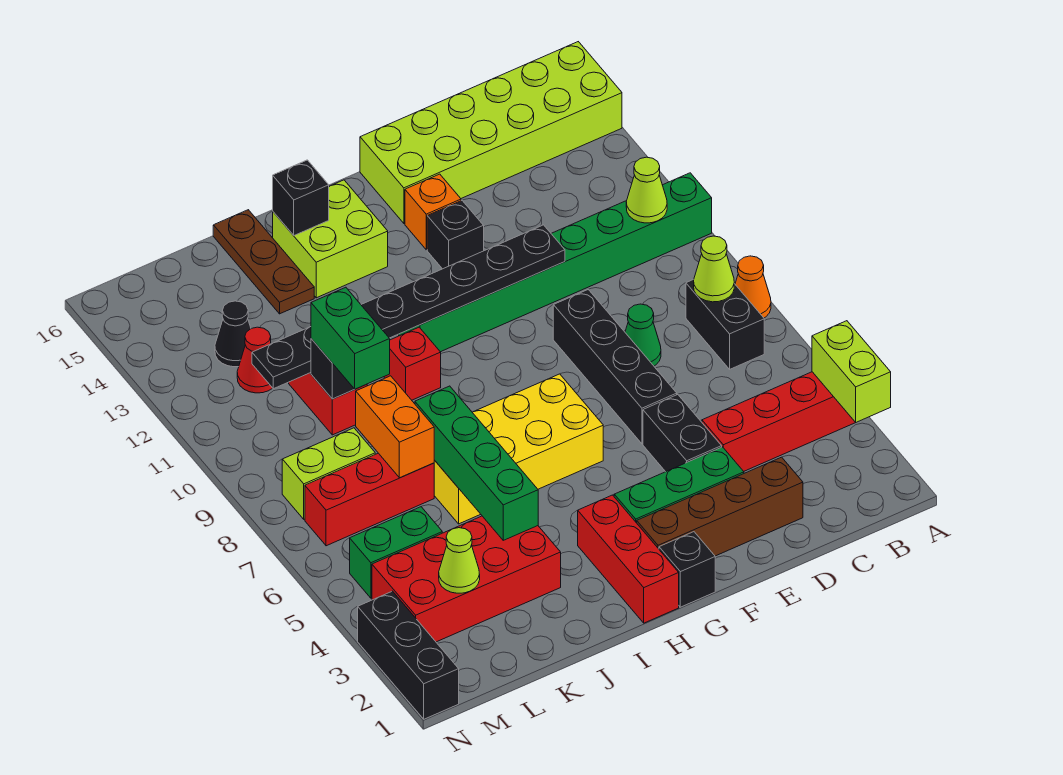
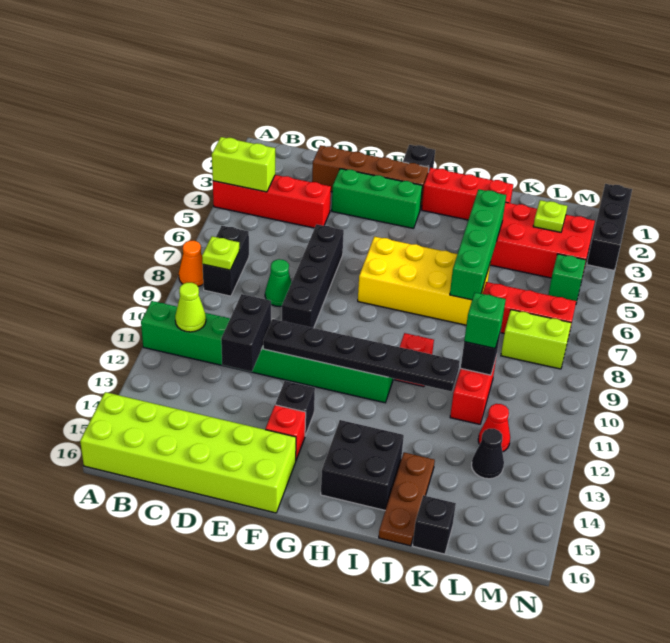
lime 1x2 brick [812,321,891,422] -> lime 1x2 brick turned to [212,137,275,192]
lime 1x1 cone [694,236,734,302] -> lime 1x1 plate [202,236,239,270]
black 1x2 brick [643,395,722,472] -> black 1x2 brick moved to [221,294,271,372]
black 1x8 plate [252,225,565,389] -> black 1x6 plate [263,319,460,392]
orange 1x1 brick [405,174,461,250] -> red 1x1 brick [265,405,306,460]
red 1x3 brick [578,495,679,623] -> red 1x3 brick turned to [422,168,513,220]
lime 2x2 brick [273,180,388,298] -> black 2x2 brick [321,420,404,510]
black 1x1 brick [273,160,329,235] -> black 1x1 brick moved to [413,495,456,554]
orange 1x2 brick [356,376,434,478] -> none
green 1x2 brick [311,287,390,389] -> green 1x1 brick [464,292,506,348]
lime 1x1 cone [439,528,480,593] -> lime 1x1 plate [533,200,567,232]
green 1x2 brick [350,507,442,598] -> green 1x1 brick [548,254,586,303]

